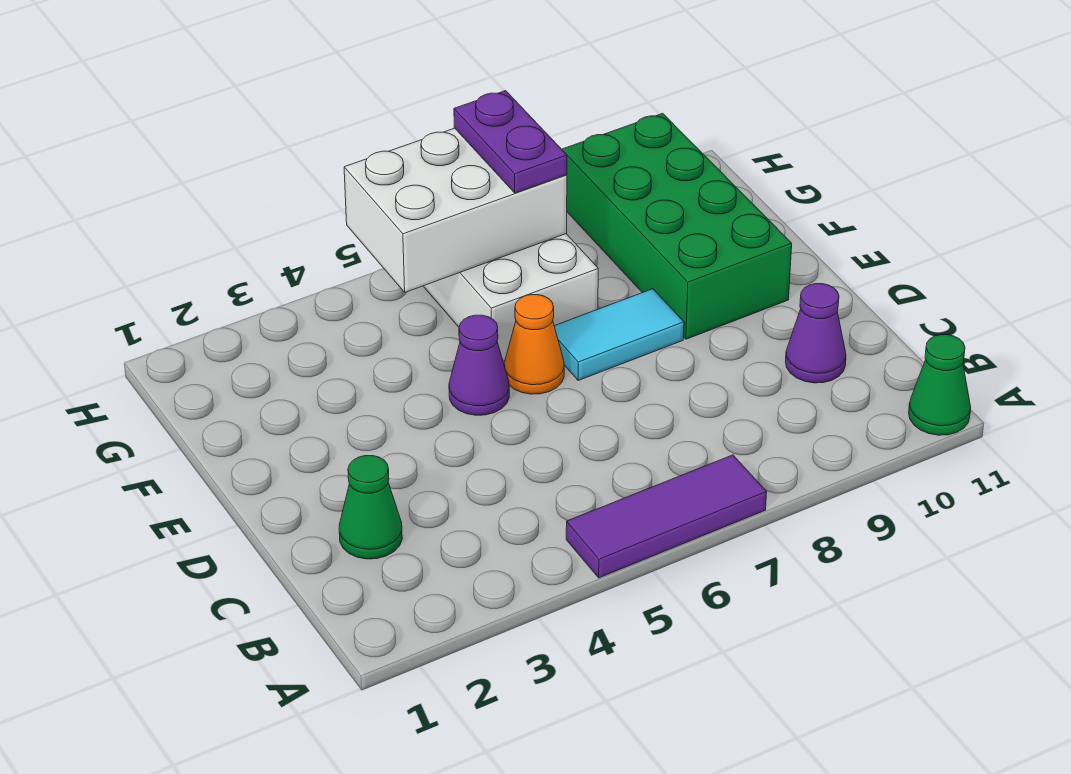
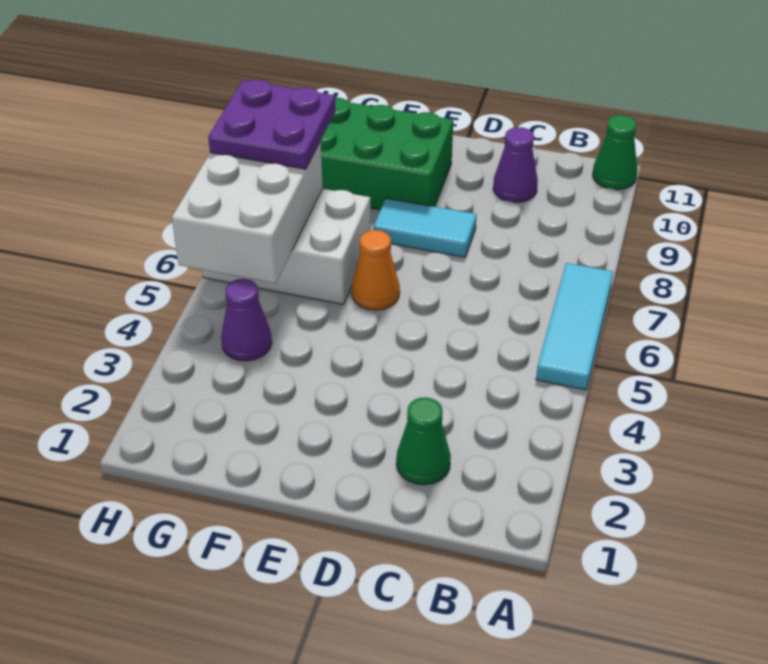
purple 1x3 tile [566,455,767,578] -> cyan 1x3 tile [536,263,613,390]
purple 1x1 cone [449,315,509,415] -> purple 1x1 cone moved to [221,279,272,361]
cyan 1x2 tile [554,289,684,381] -> cyan 1x2 tile turned to [373,198,477,257]
purple 1x2 plate [454,91,567,193] -> purple 2x2 plate [208,80,336,169]

